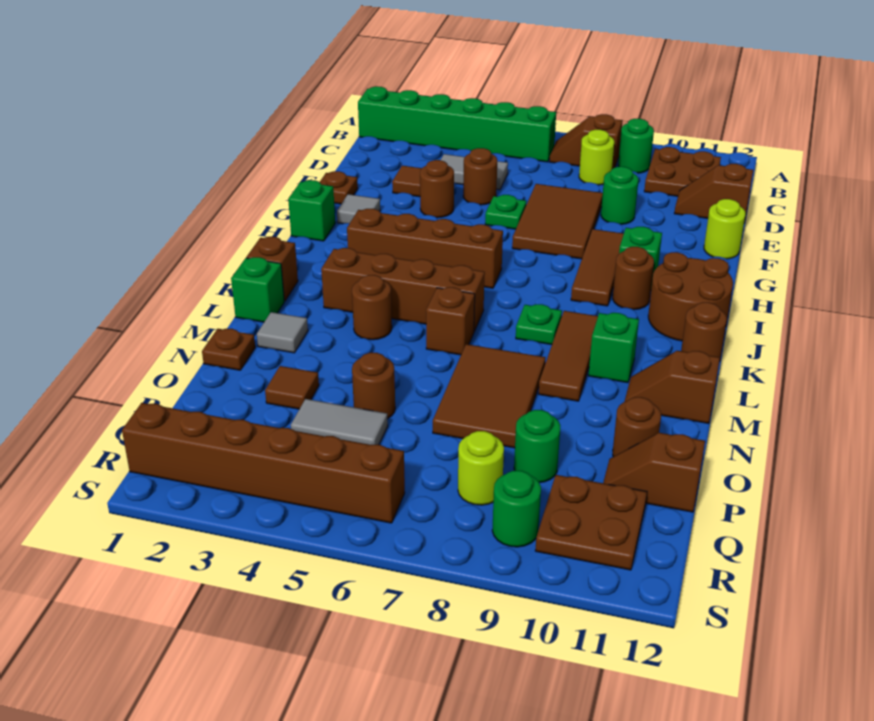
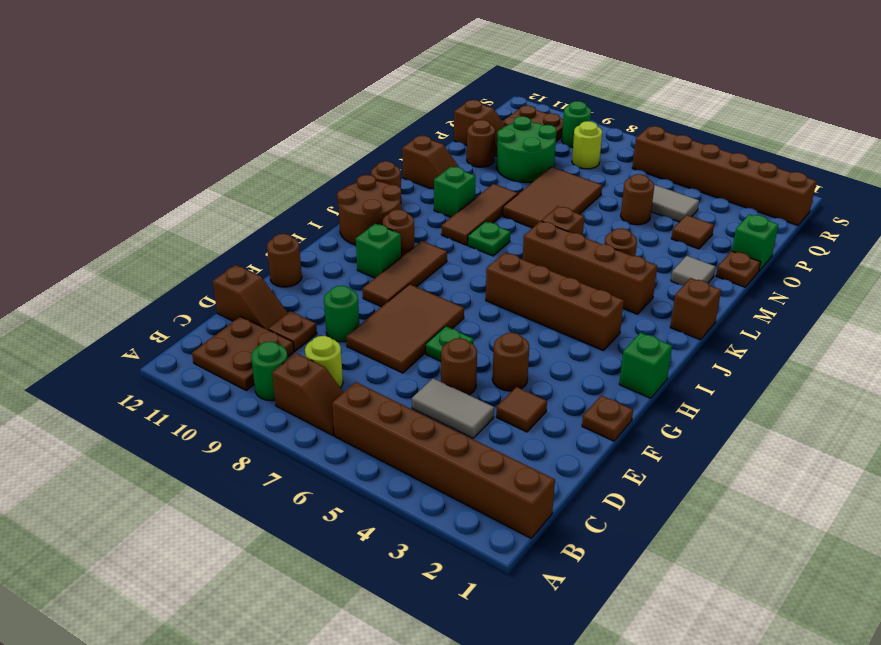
green 1x6 brick [358,86,556,162] -> brown 1x6 brick [332,382,555,538]
none -> brown 1x1 plate [268,311,317,351]
lime 1x1 round brick [704,199,746,259] -> brown 1x1 round brick [267,234,302,287]
grey 1x1 tile [337,194,380,224] -> none
green 1x1 brick [231,257,284,322] -> green 1x1 brick moved to [732,214,778,271]
green 1x1 round brick [514,410,560,483] -> green 2x2 round brick [497,116,557,182]

